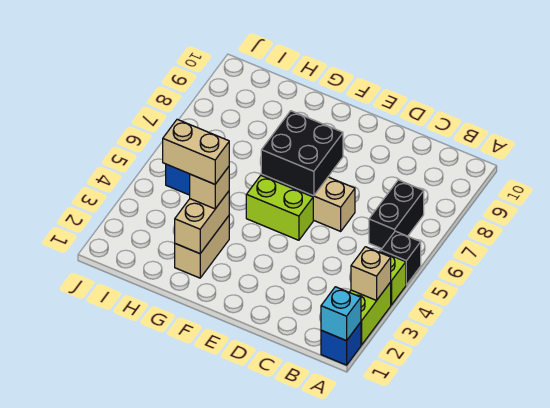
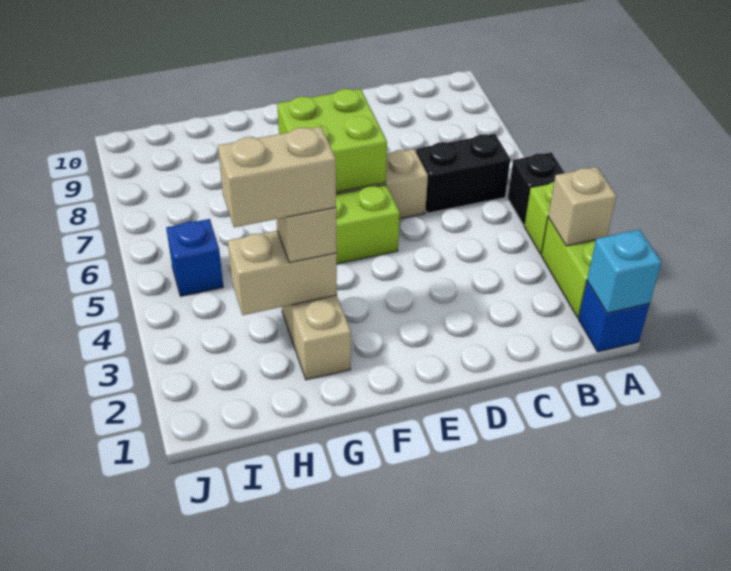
black 1x2 brick [369,180,424,249] -> black 1x2 brick turned to [416,134,510,213]
black 2x2 brick [261,111,343,196] -> lime 2x2 brick [277,89,387,192]
tan 1x2 brick [175,191,229,254] -> tan 1x2 brick turned to [228,231,337,315]

